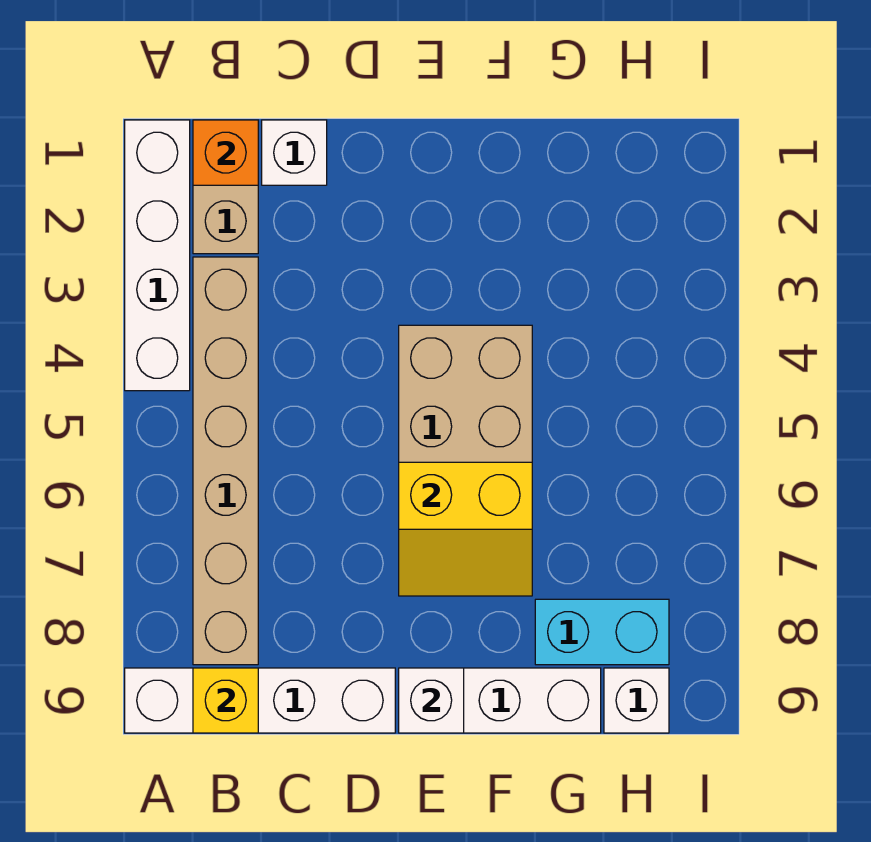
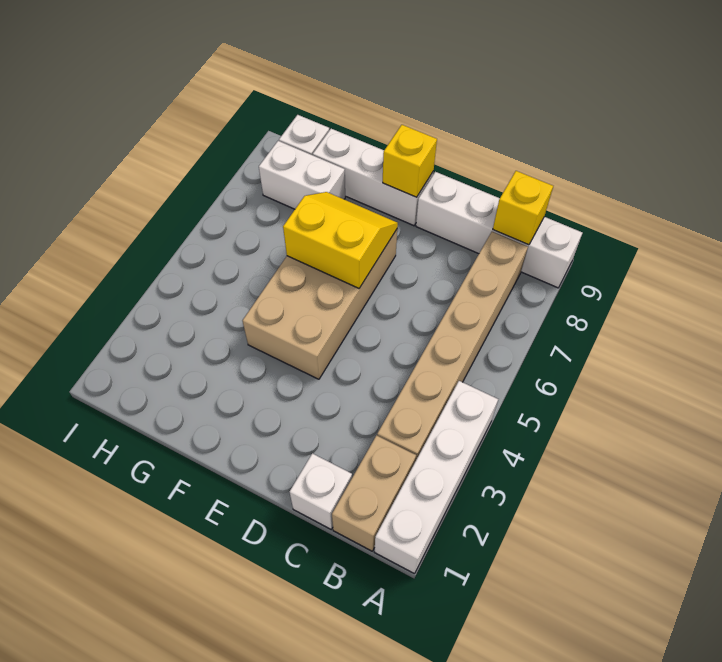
orange 1x1 brick [193,120,258,185] -> none
white 1x1 brick [399,668,464,733] -> yellow 1x1 brick [383,125,437,197]
cyan 1x2 brick [535,599,669,665] -> white 1x2 brick [259,141,345,209]

